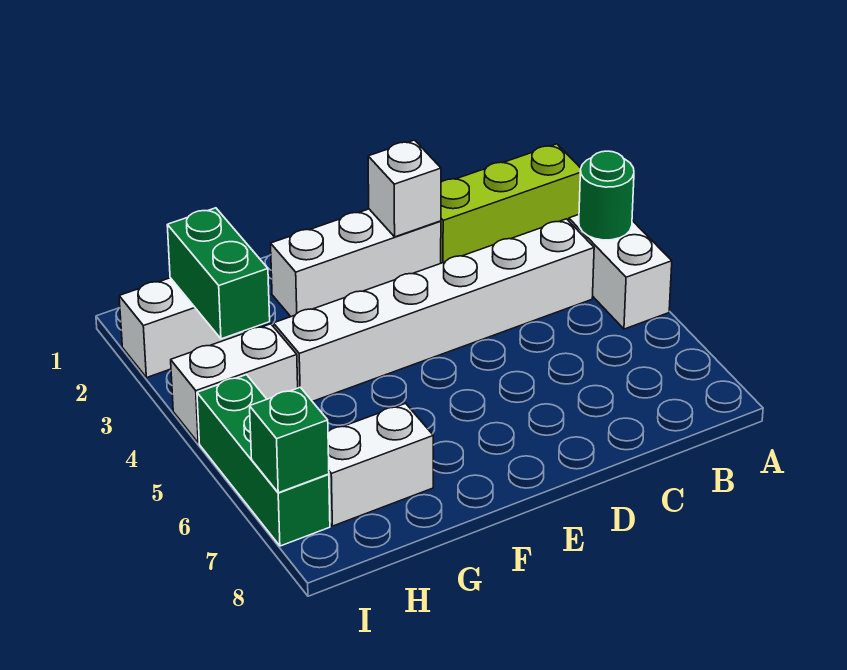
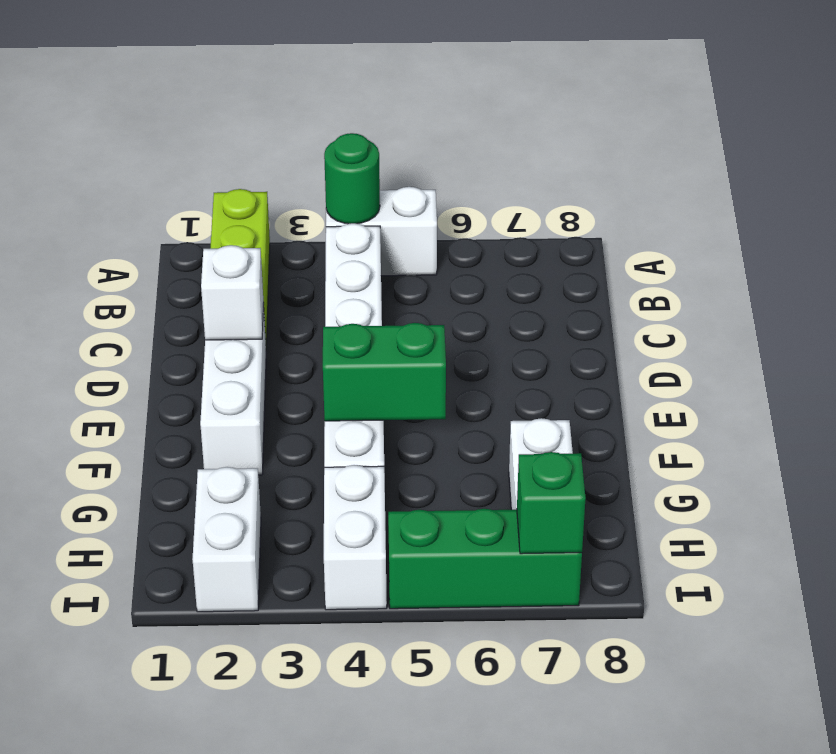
green 1x2 brick [167,208,270,339] -> green 1x2 brick moved to [323,323,446,421]

